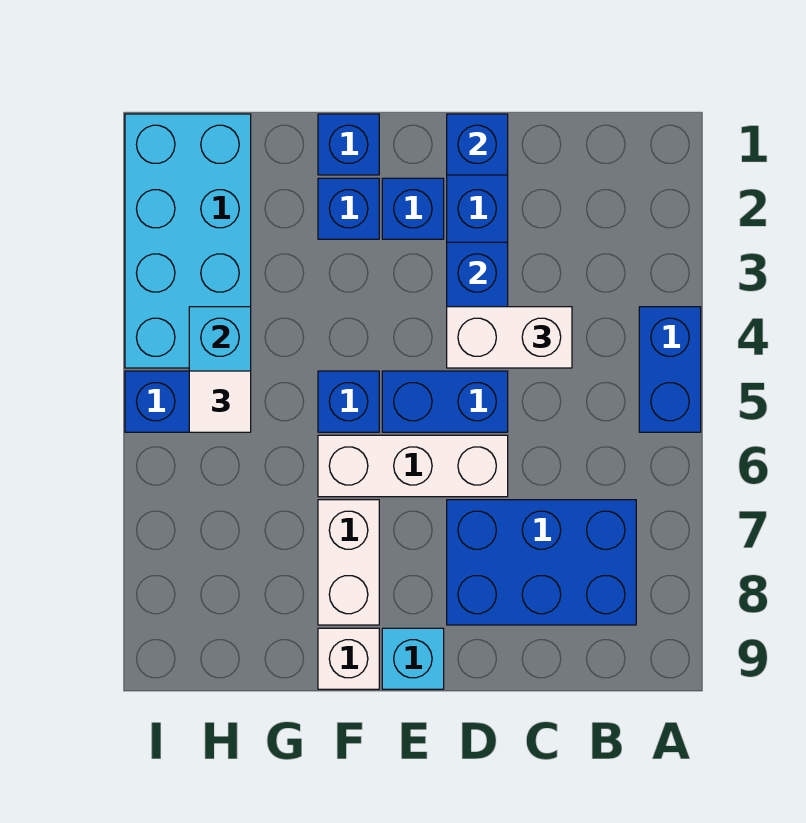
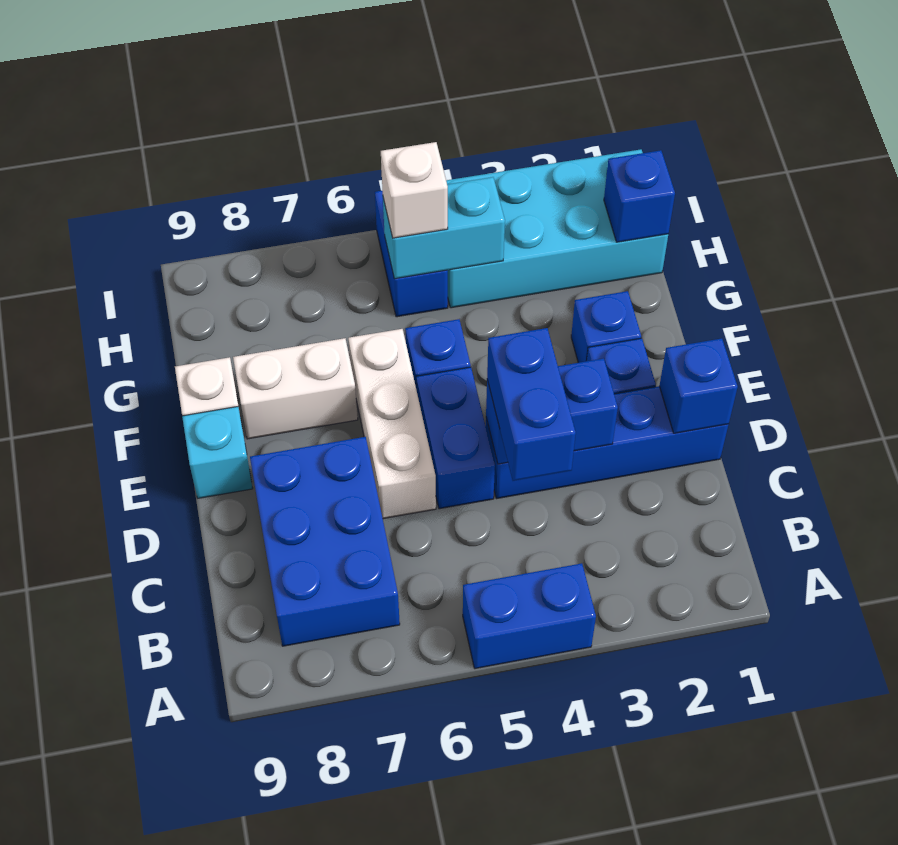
white 1x2 brick [447,307,572,368] -> blue 1x2 brick [487,328,576,481]
blue 1x1 brick [318,114,379,175] -> blue 1x1 brick moved to [604,150,675,242]
white 1x1 tile [189,371,251,432] -> white 1x1 brick [381,142,448,238]

